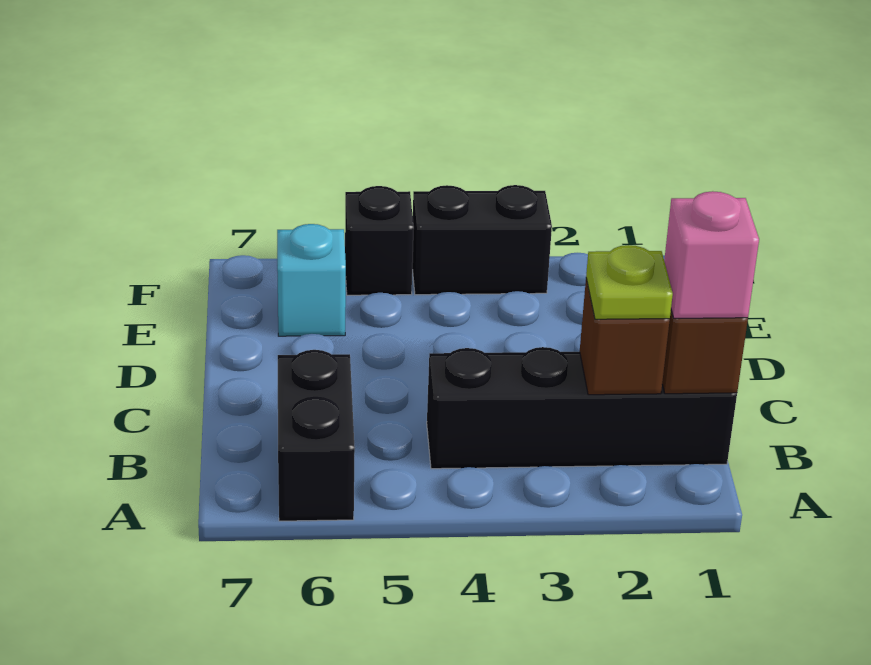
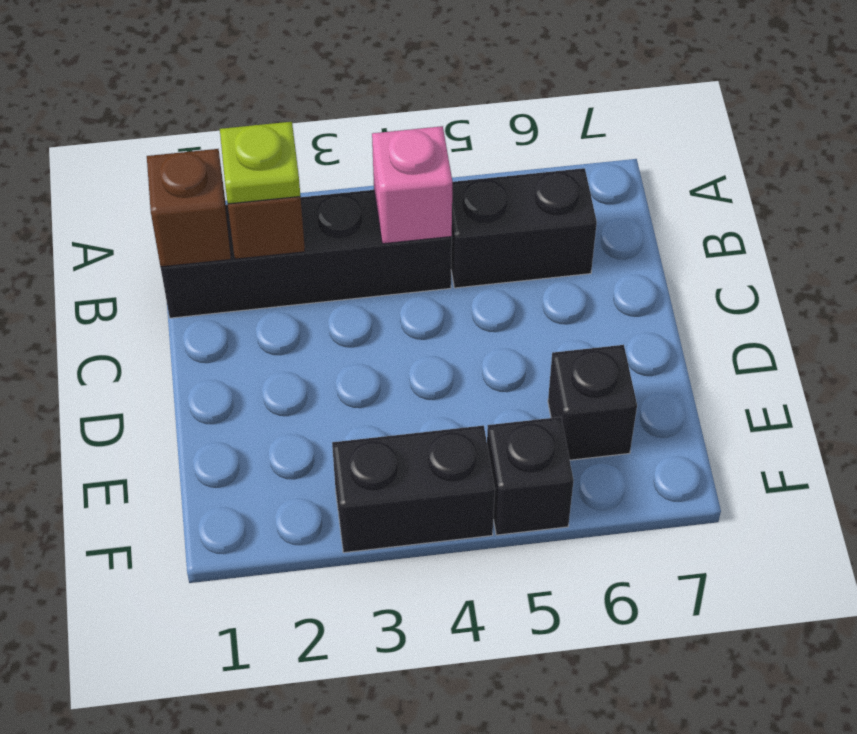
black 1x2 brick [278,350,355,521] -> black 1x2 brick turned to [451,168,597,288]
pink 1x1 brick [664,191,759,318] -> pink 1x1 brick moved to [372,126,452,244]
cyan 1x1 brick [277,224,346,336] -> black 1x1 brick [548,345,637,460]

